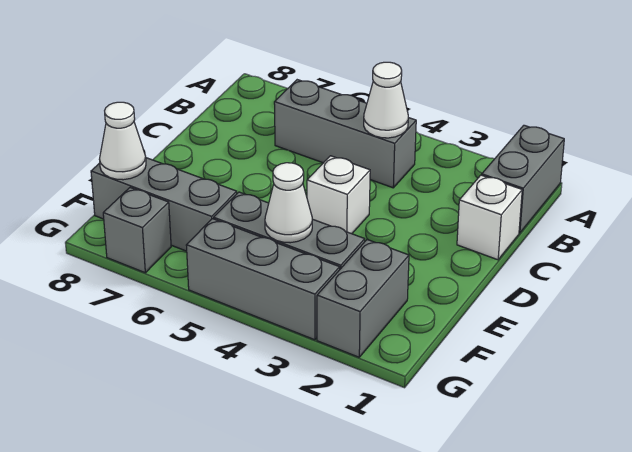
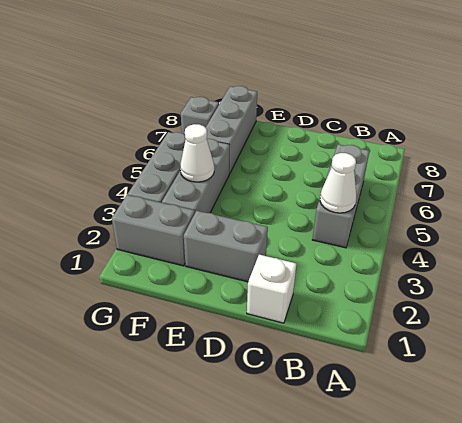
grey 1x2 brick [482,125,564,233] -> grey 1x2 brick moved to [184,211,268,282]
white 1x1 brick [307,156,370,234] -> none
white 1x1 cone [99,102,146,180] -> none

